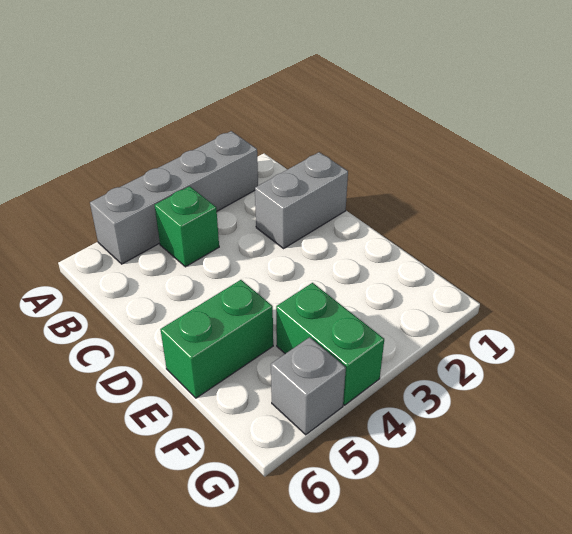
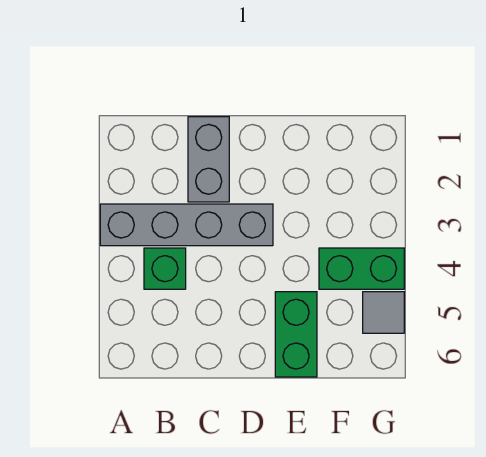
grey 1x4 brick [90,131,258,264] -> grey 1x4 brick turned to [100,204,273,246]
grey 1x1 brick [271,337,346,435] -> grey 1x1 tile [363,292,404,333]

